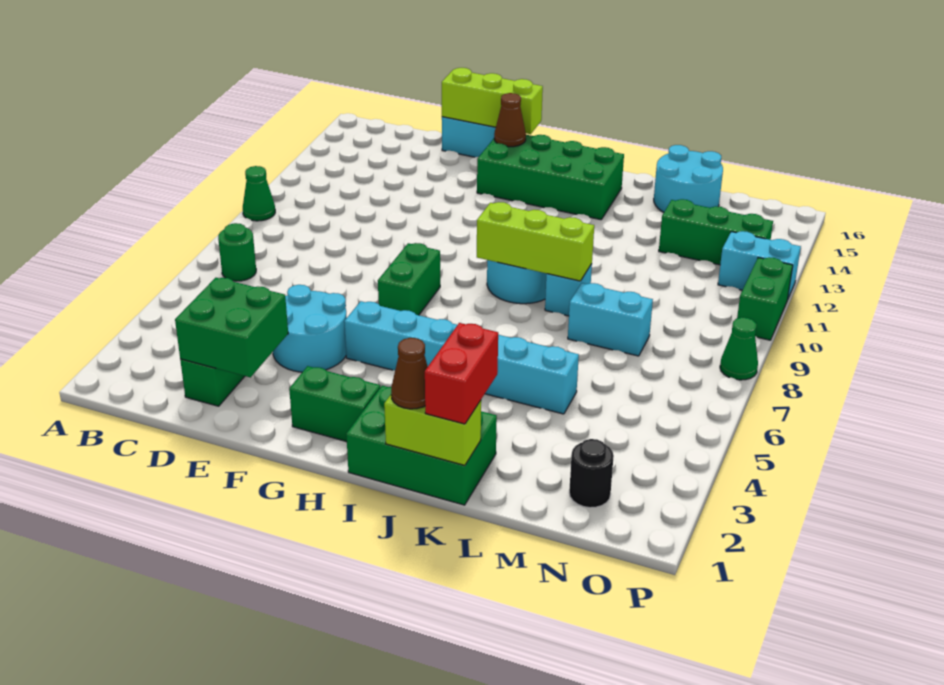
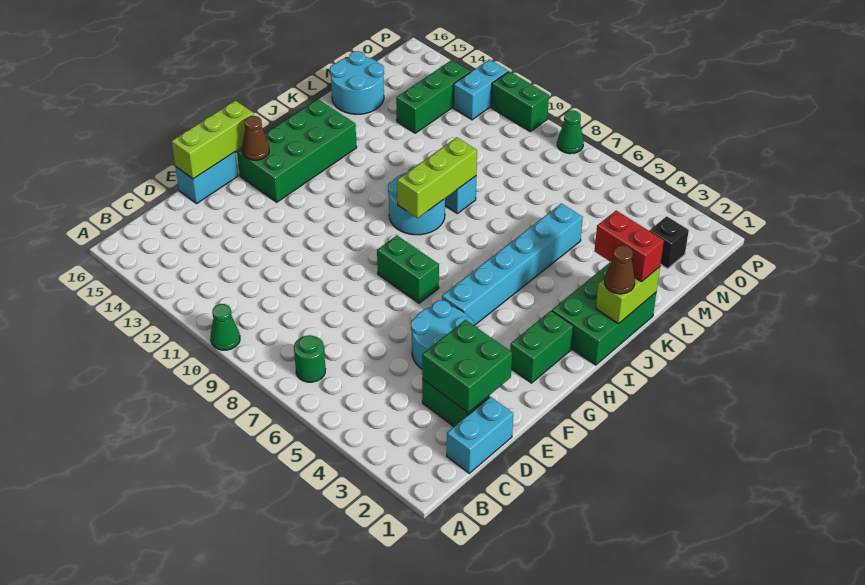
cyan 1x2 brick [568,283,653,356] -> cyan 1x2 brick moved to [447,397,513,473]
black 1x1 round brick [569,439,614,508] -> black 1x1 brick [649,216,689,268]

